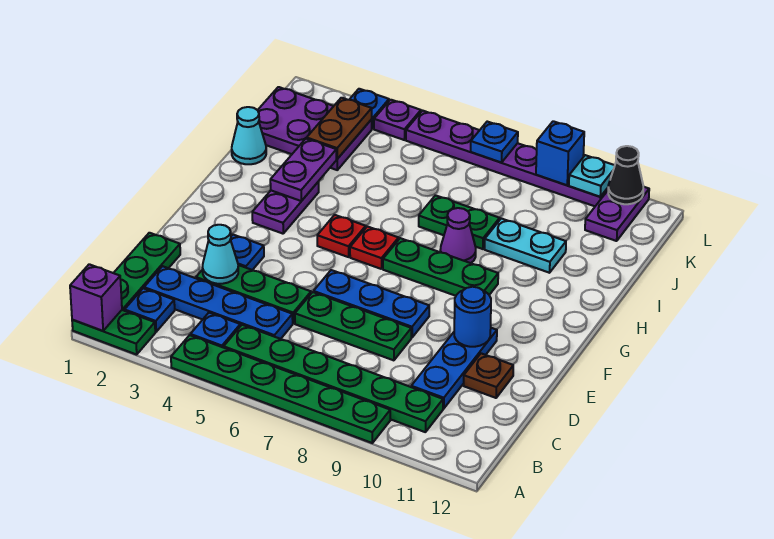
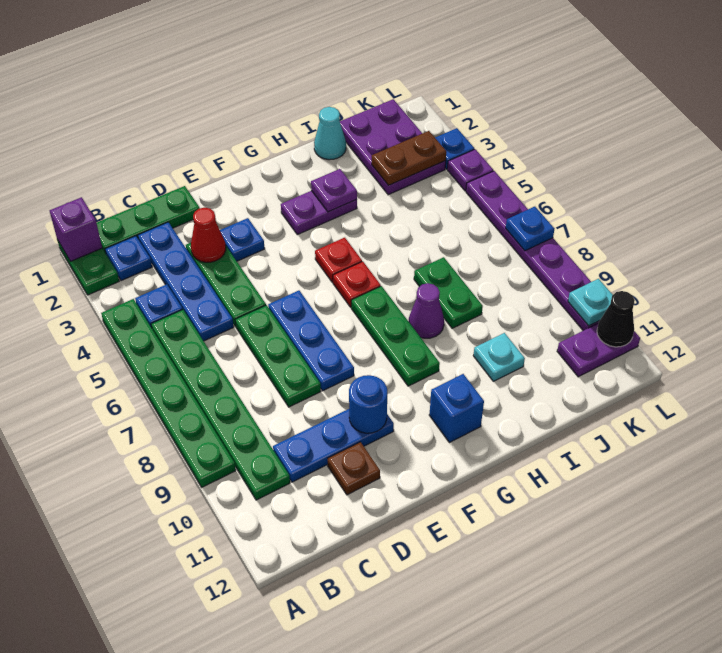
cyan 1x1 cone [202,225,238,284] -> red 1x1 cone [191,208,226,262]
purple 1x2 plate [270,139,336,201] -> purple 1x1 plate [311,169,357,212]
cyan 1x2 plate [485,218,566,273] -> cyan 1x1 plate [473,333,525,381]
blue 1x1 brick [536,121,584,185] -> blue 1x1 brick moved to [429,374,484,443]

